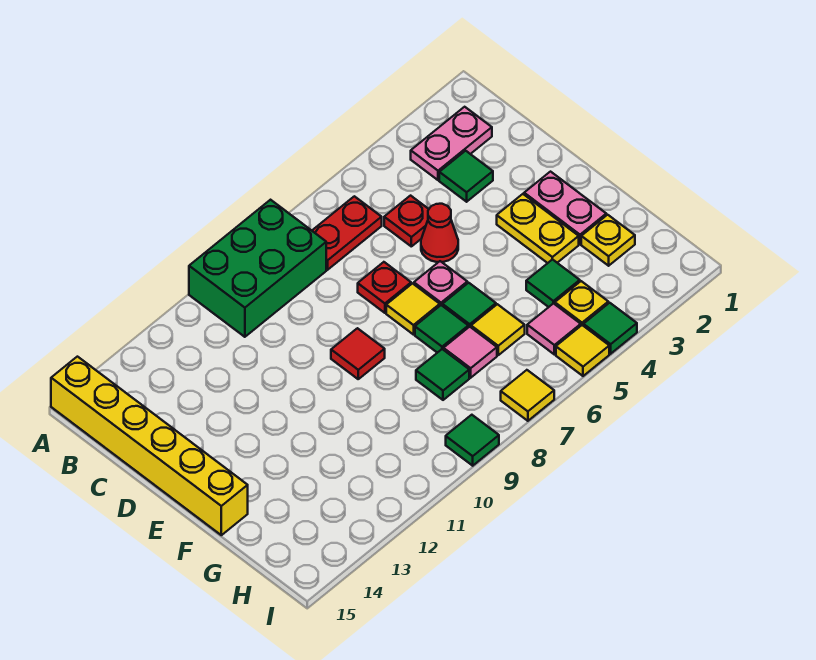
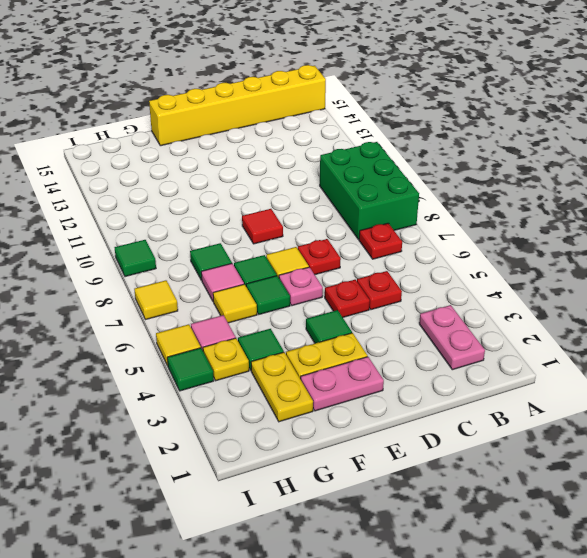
red 1x2 plate [312,196,382,270] -> red 1x1 plate [359,223,402,259]
green 1x1 tile [439,151,493,202] -> green 1x1 tile moved to [306,310,352,343]
red 1x1 cone [421,204,458,262] -> red 1x1 plate [325,280,370,317]
yellow 1x1 plate [581,215,635,266] -> yellow 1x2 plate [251,352,313,422]

